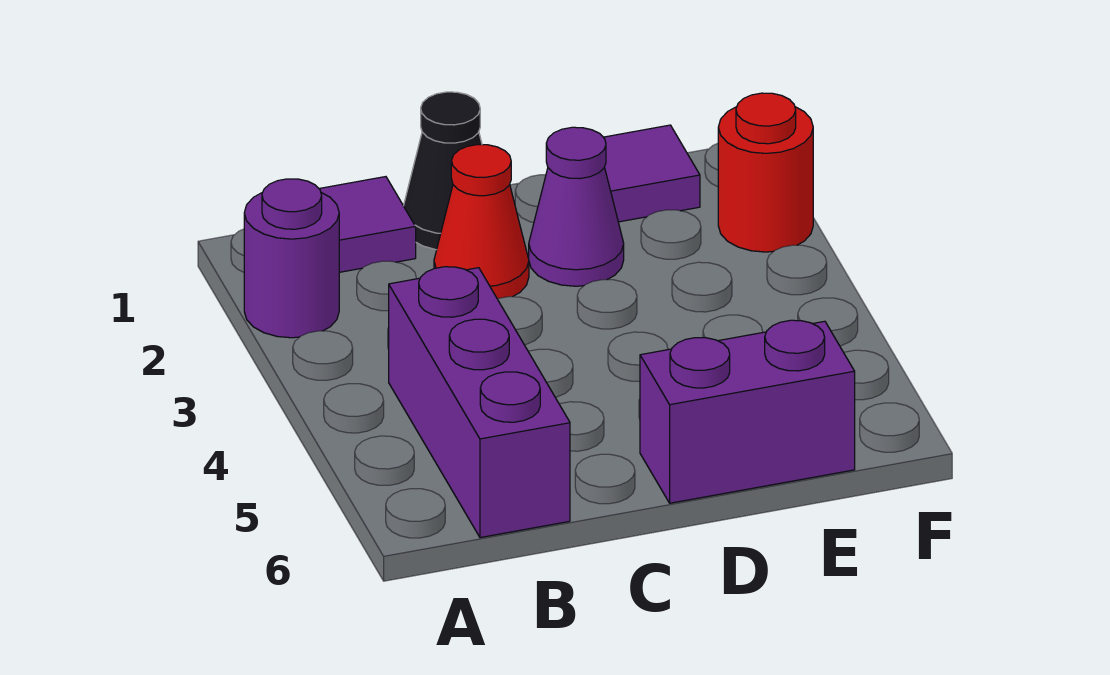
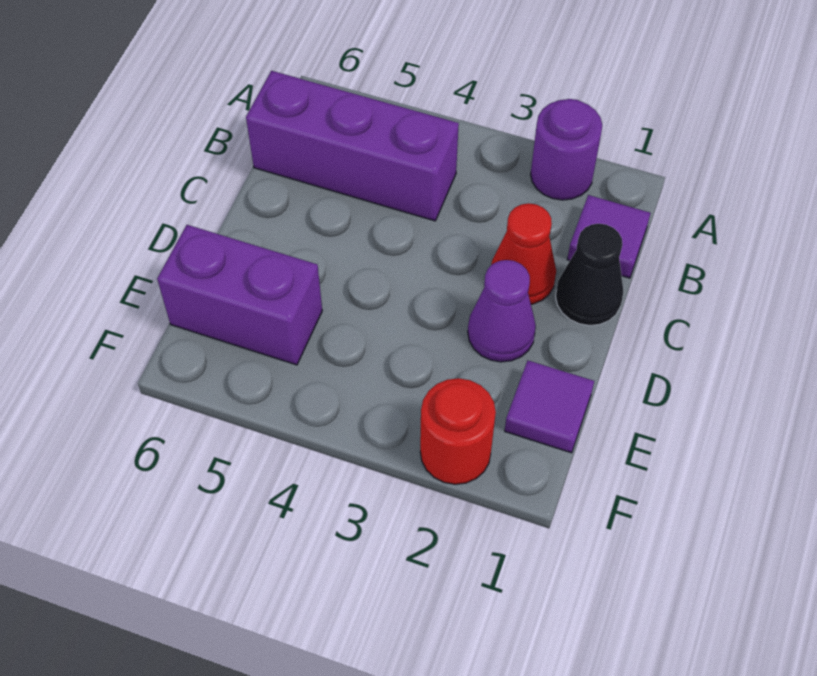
purple 1x2 brick [640,320,855,503] -> purple 1x2 brick turned to [157,225,322,365]

